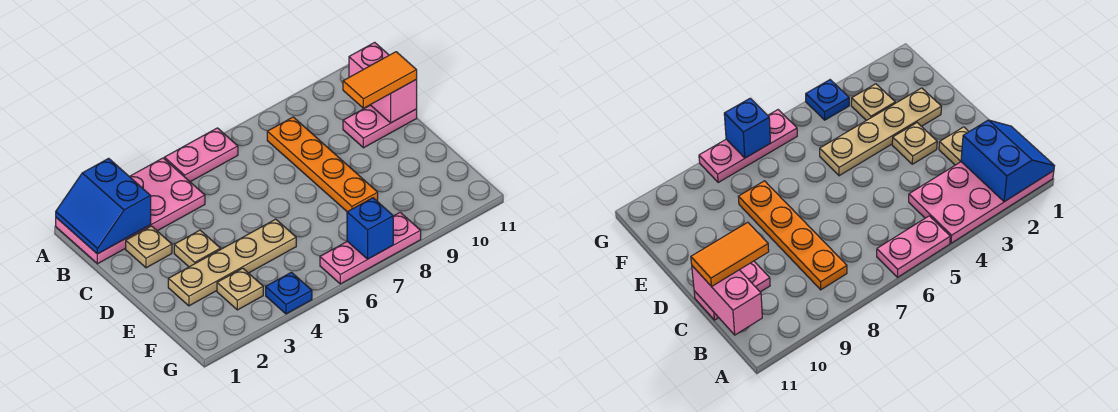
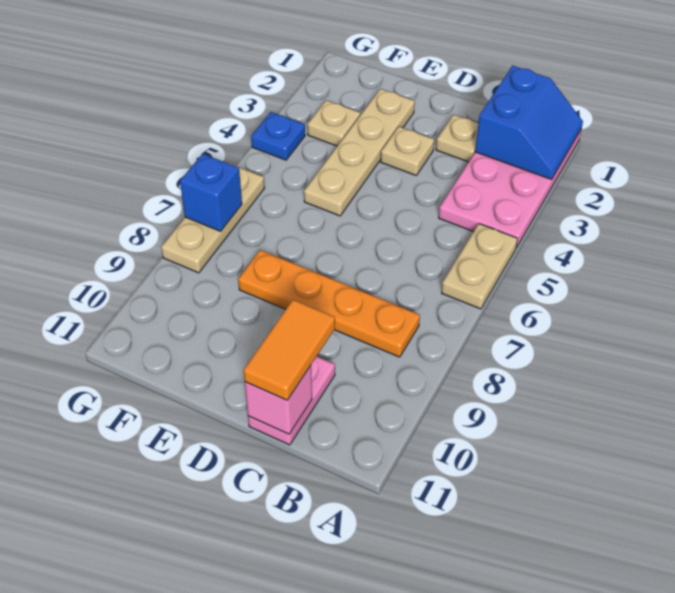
blue 2x2 slope [56,158,151,254] -> blue 2x2 slope turned to [475,66,583,180]
pink 1x2 plate [164,128,238,182] -> tan 1x2 plate [442,224,517,309]
pink 1x2 brick [349,42,417,123] -> pink 1x1 brick [245,366,312,434]
pink 1x3 plate [320,212,421,284] -> tan 1x3 plate [161,164,265,273]

